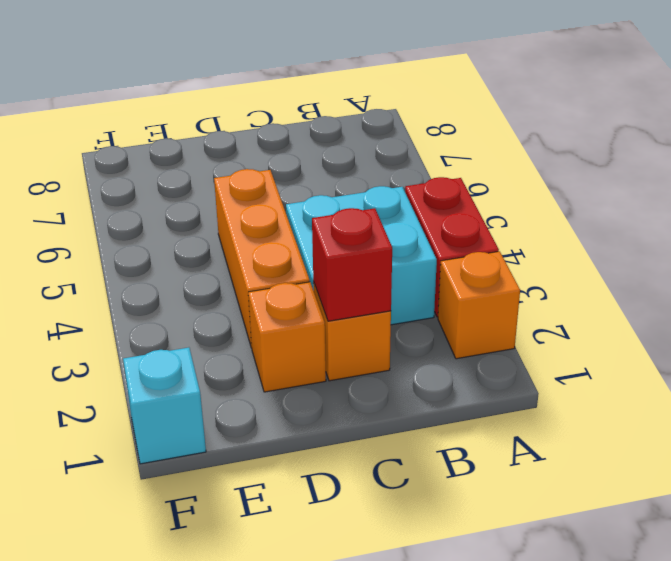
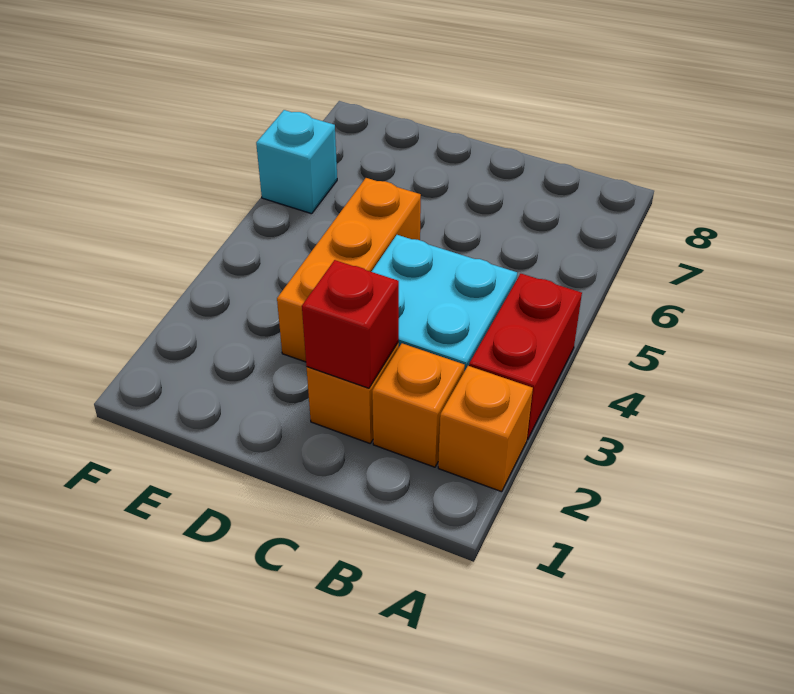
orange 1x1 brick [248,282,326,392] -> orange 1x1 brick moved to [372,343,465,467]
cyan 1x1 brick [123,348,206,464] -> cyan 1x1 brick moved to [256,110,337,214]

